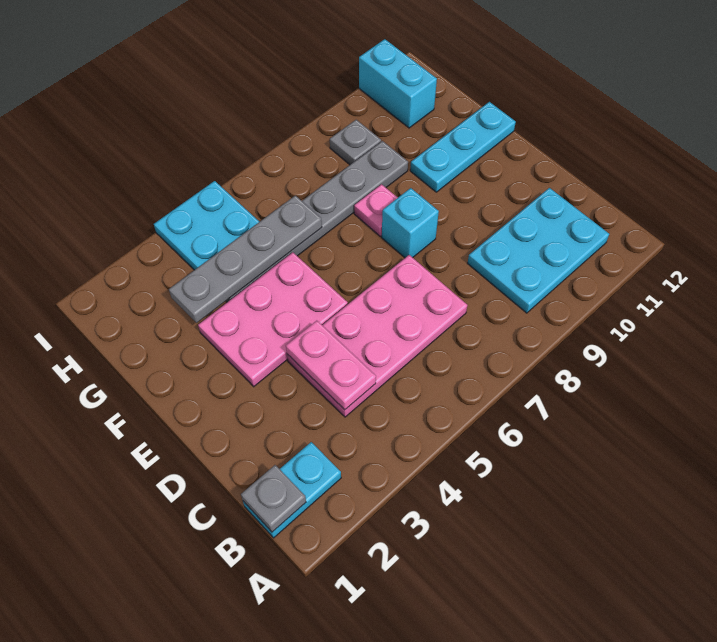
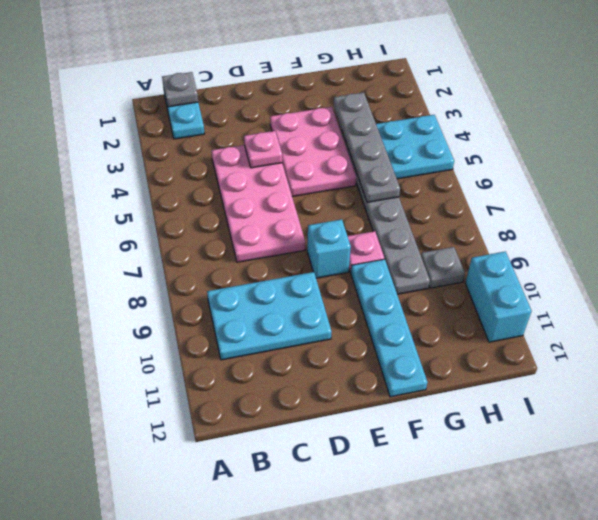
cyan 2x3 plate [467,188,609,313] -> cyan 2x3 plate turned to [207,272,332,360]
pink 1x2 plate [286,321,376,410] -> pink 1x1 plate [244,131,282,168]
cyan 1x3 plate [410,102,516,192] -> cyan 1x4 plate [351,259,428,397]
cyan 1x2 brick [359,39,437,128] -> cyan 1x2 brick turned to [465,251,532,342]

